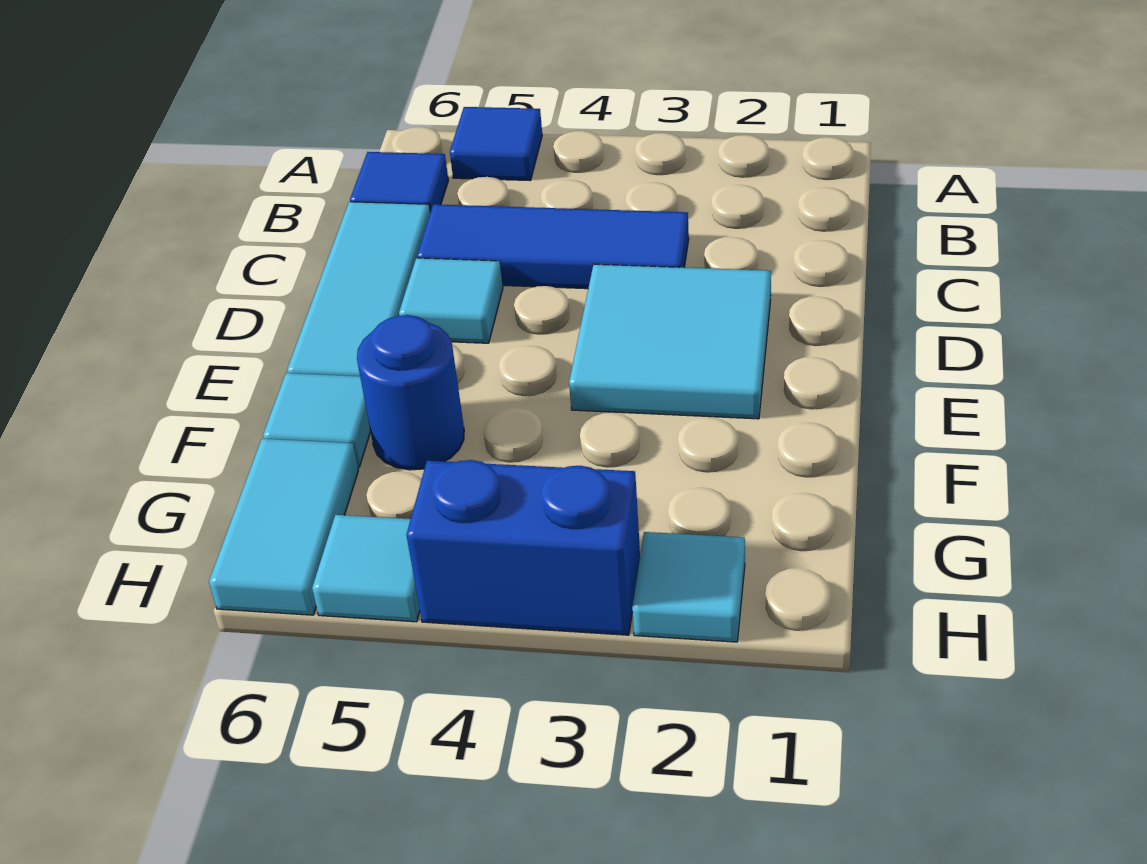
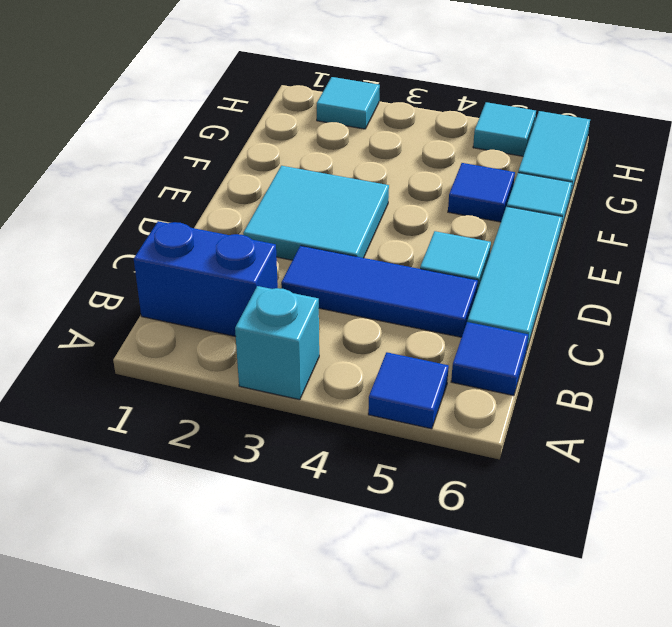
none -> cyan 1x1 brick [235,286,319,400]
blue 1x1 round brick [357,315,464,470] -> blue 1x1 tile [448,163,515,222]
blue 1x2 brick [406,460,640,635] -> blue 1x2 brick moved to [134,221,278,337]

